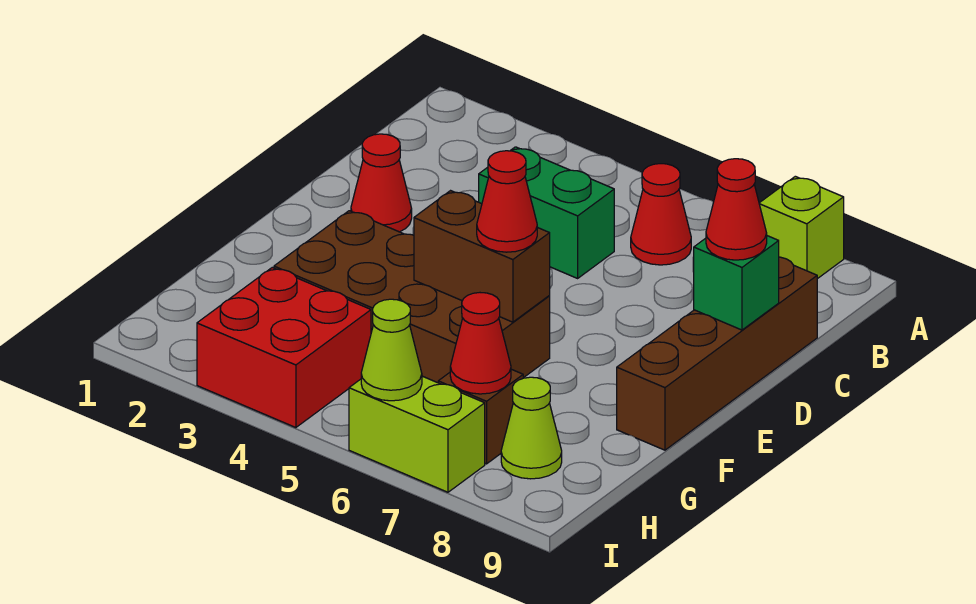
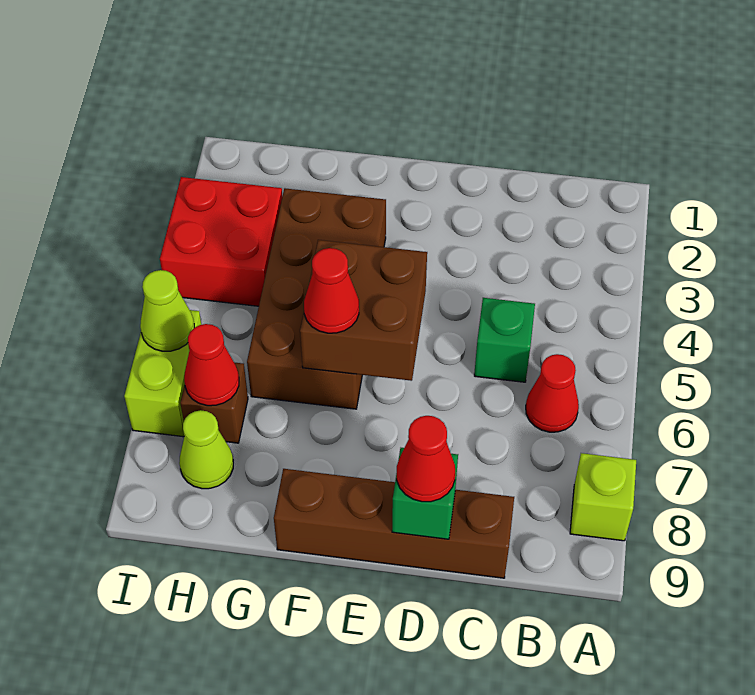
green 1x2 brick [479,147,614,278] -> green 1x1 brick [474,298,535,382]
red 1x1 cone [351,134,412,232] -> none
brown 1x2 brick [414,191,550,322] -> brown 2x2 brick [300,240,427,381]

